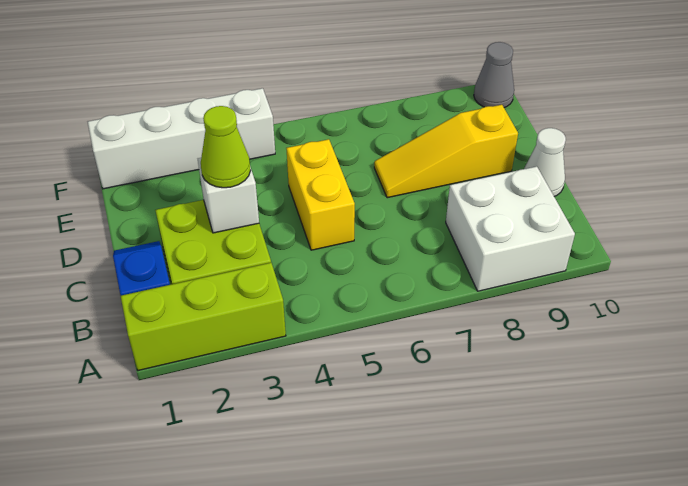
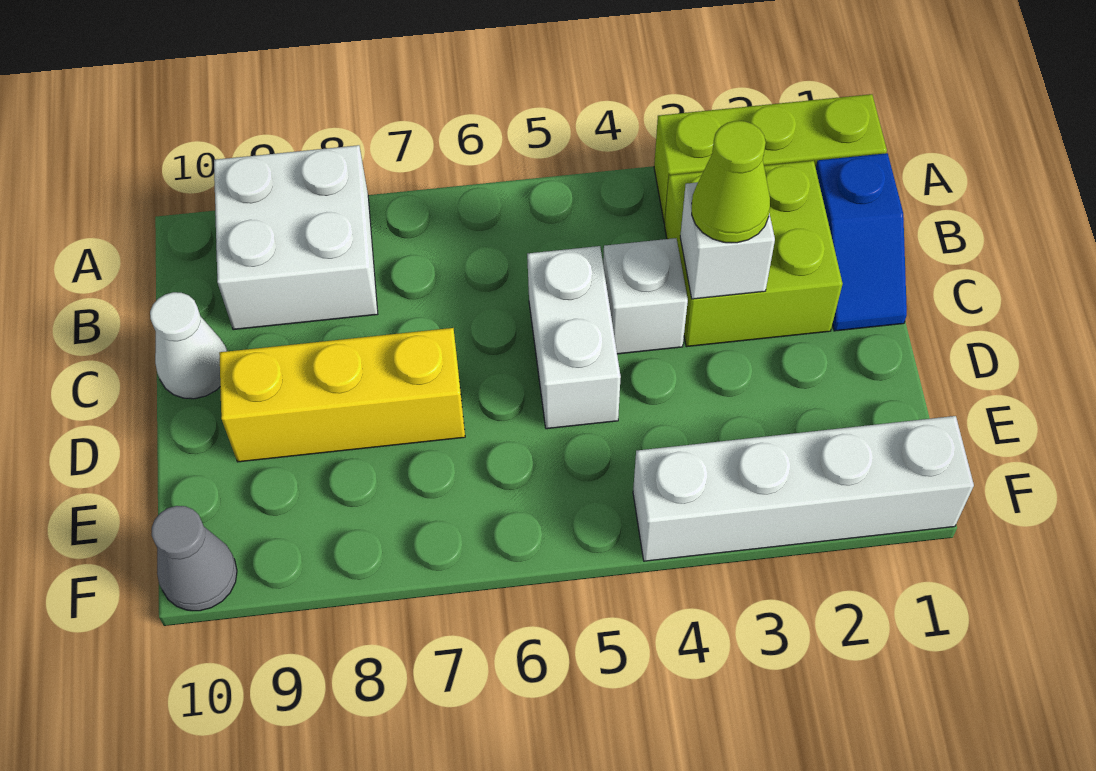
none -> white 1x1 brick [603,238,688,354]
yellow 1x2 brick [286,139,355,250] -> white 1x2 brick [527,246,621,429]
yellow 1x3 slope [374,105,518,198] -> yellow 1x3 brick [219,328,465,462]

